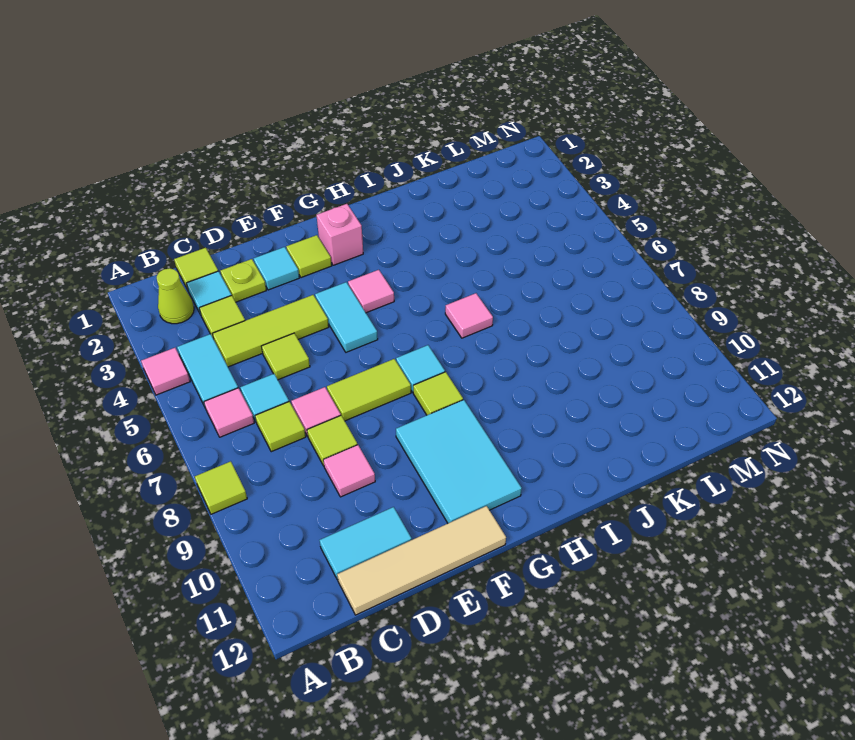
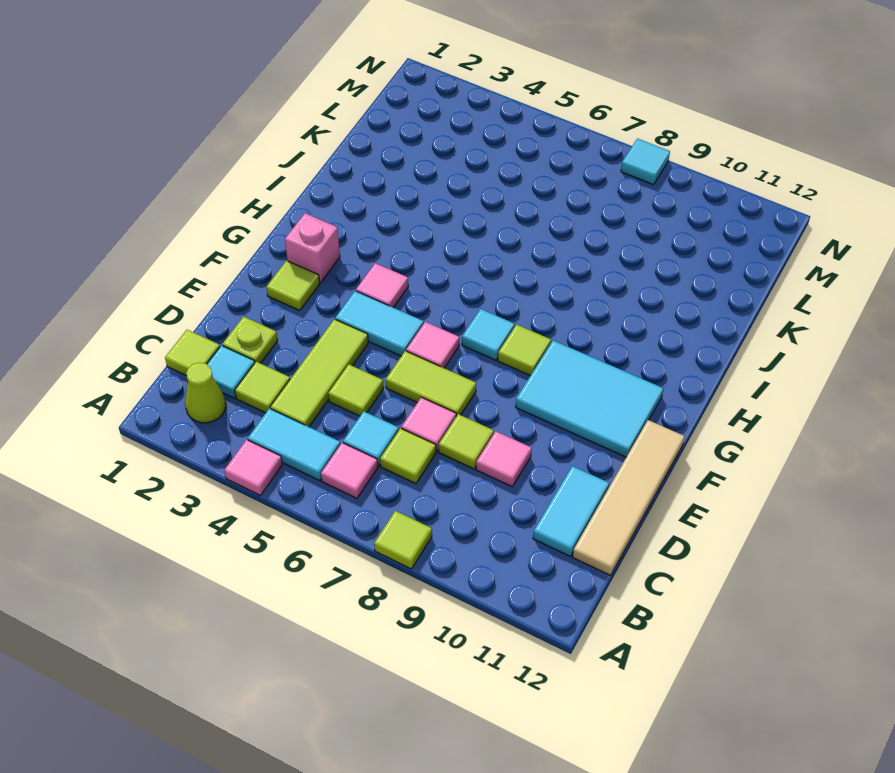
cyan 1x1 tile [254,247,299,290] -> cyan 1x1 tile moved to [621,139,670,185]
lime 1x2 tile [327,359,411,421] -> lime 1x2 tile turned to [386,351,476,416]
pink 1x1 tile [445,293,493,338] -> pink 1x1 tile moved to [406,322,459,368]

